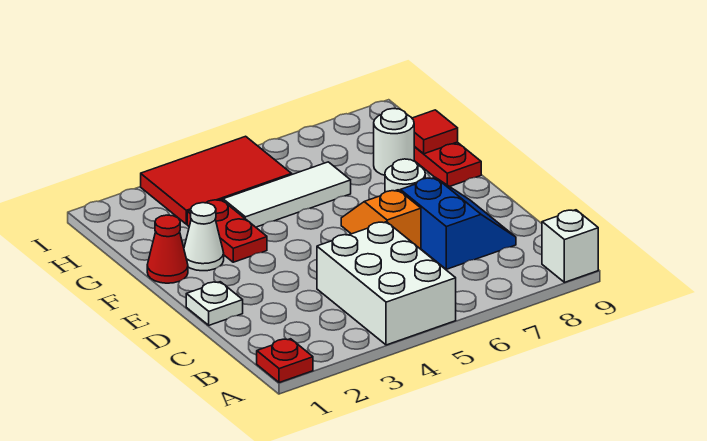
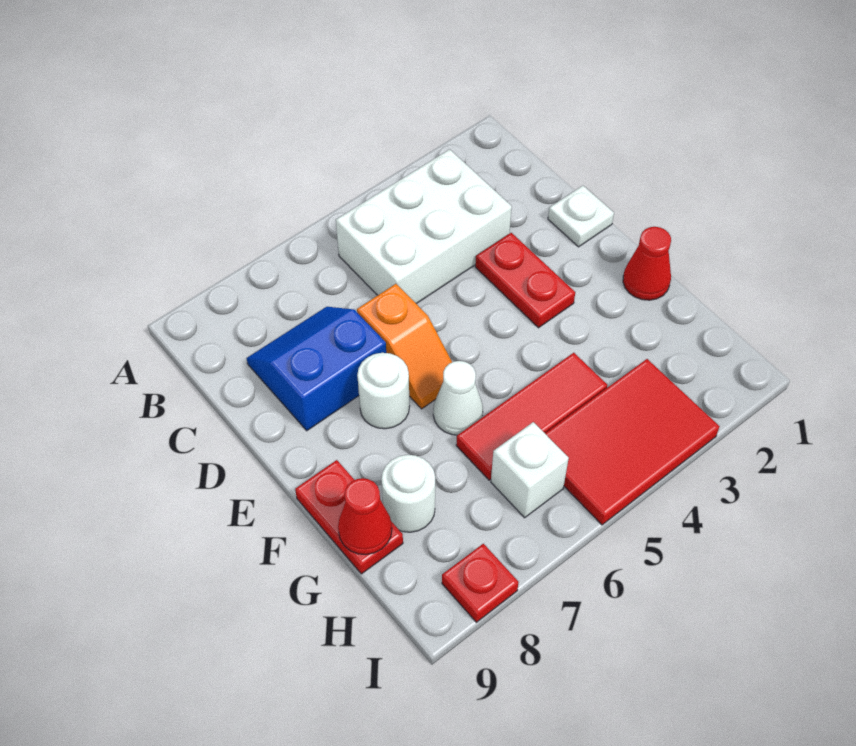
red 1x1 plate [257,339,313,383] -> red 1x1 plate moved to [442,544,519,622]
white 2x3 brick [317,222,456,345] -> white 2x3 brick turned to [336,149,512,304]
white 1x1 brick [542,210,598,282] -> white 1x1 brick moved to [491,422,569,518]
blue 2x2 slope [400,177,516,269] -> blue 2x2 slope turned to [247,307,386,431]
white 1x1 cone [184,203,224,271] -> white 1x1 cone moved to [433,361,483,435]
red 1x2 plate [187,200,267,262] -> red 1x2 plate moved to [475,233,575,328]
white 1x3 tile [223,162,351,227] -> red 1x3 tile [456,353,607,480]
red 1x1 tile [412,110,458,154] -> red 1x1 cone [338,478,392,555]

